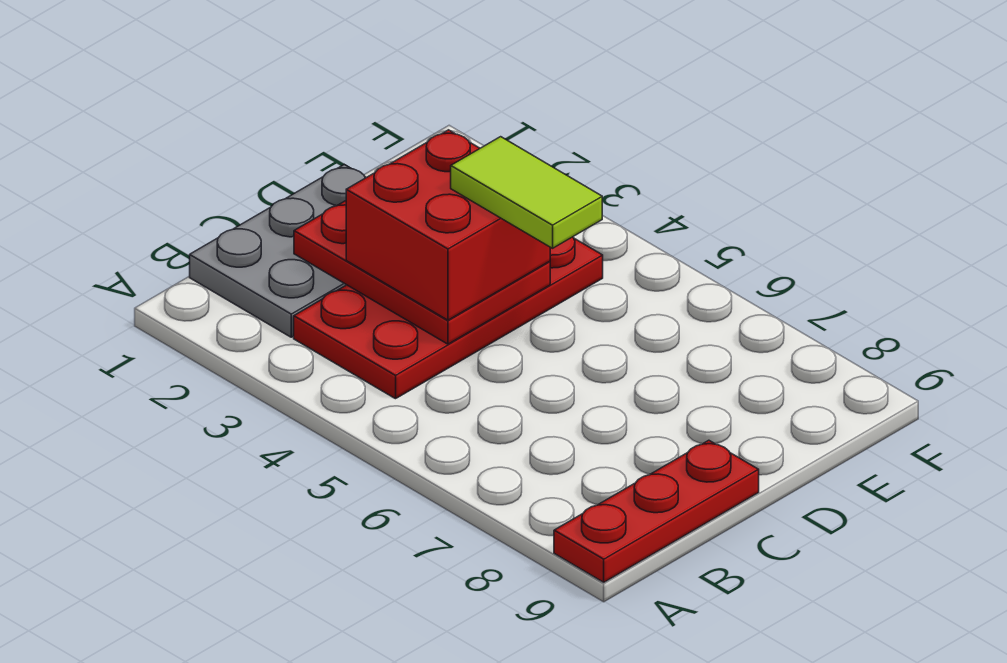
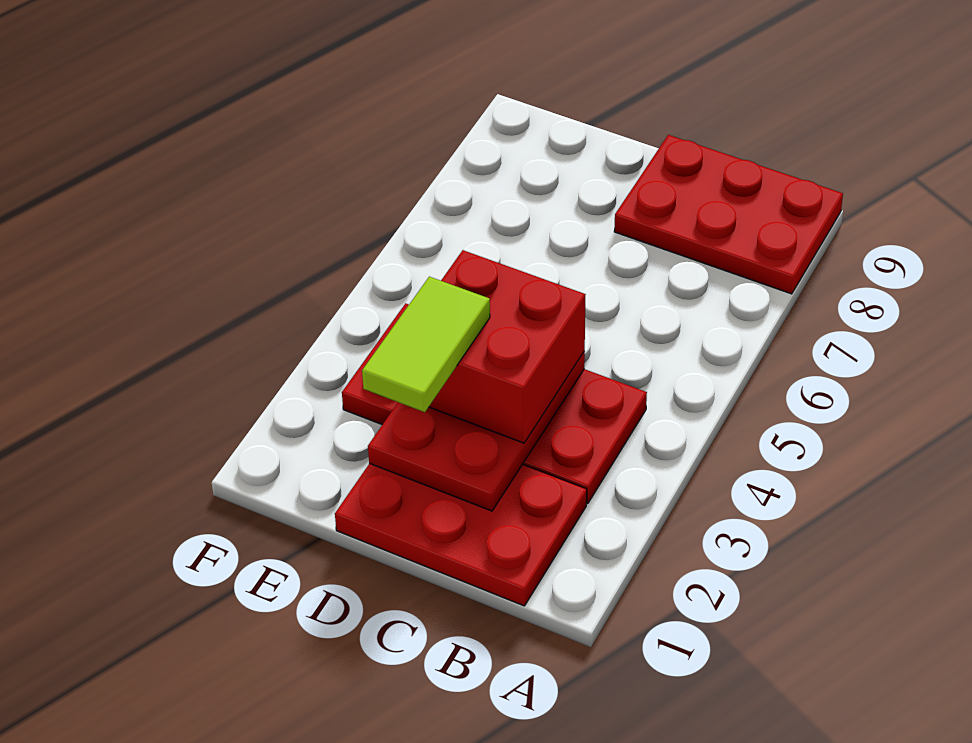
red 1x3 plate [554,440,759,582] -> red 2x3 plate [614,135,843,294]
grey 2x3 plate [190,165,366,337] -> red 2x3 plate [335,464,587,606]
lime 1x2 tile [451,137,602,248] -> lime 1x2 tile moved to [362,277,490,412]

